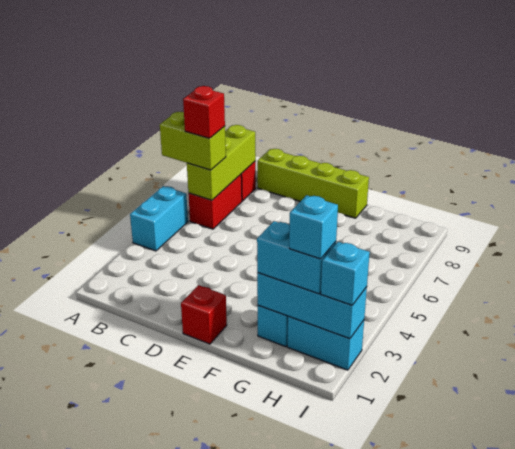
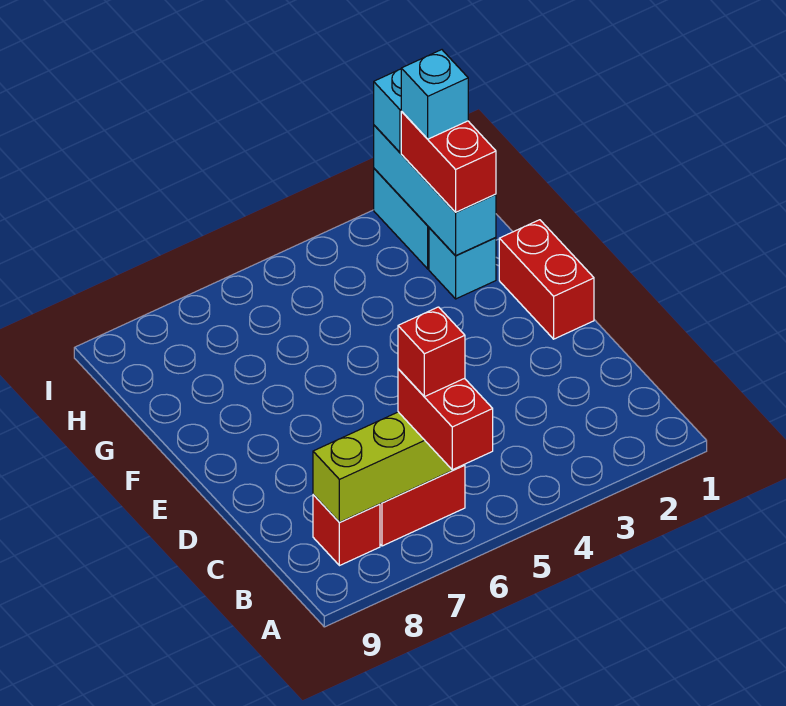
cyan 1x2 brick [130,186,188,251] -> none
lime 1x2 brick [160,112,226,170] -> red 1x2 brick [398,369,493,470]
lime 1x4 brick [257,149,369,218] -> none
red 1x1 brick [181,285,227,344] -> red 1x2 brick [499,220,594,339]
cyan 1x2 brick [257,221,336,294] -> red 1x2 brick [401,112,496,212]

